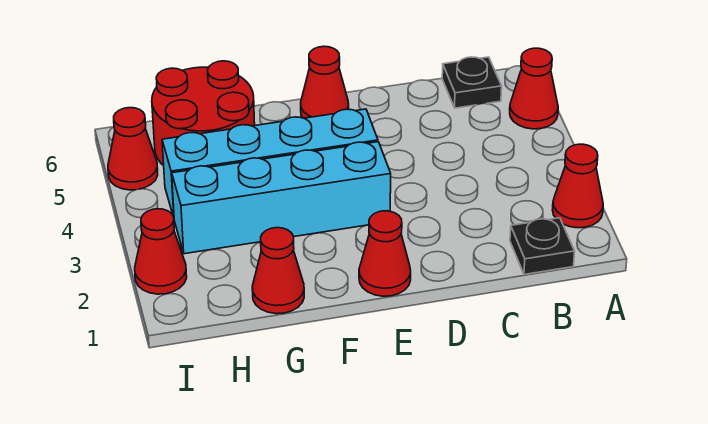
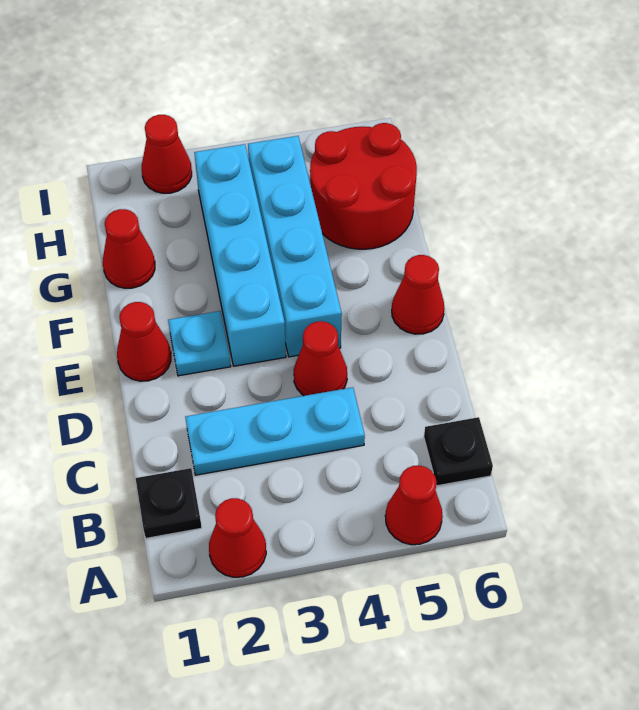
none -> cyan 1x3 plate [185,387,365,475]
none -> cyan 1x1 plate [168,311,231,376]
red 1x1 cone [108,108,158,190] -> red 1x1 cone moved to [294,321,347,396]

